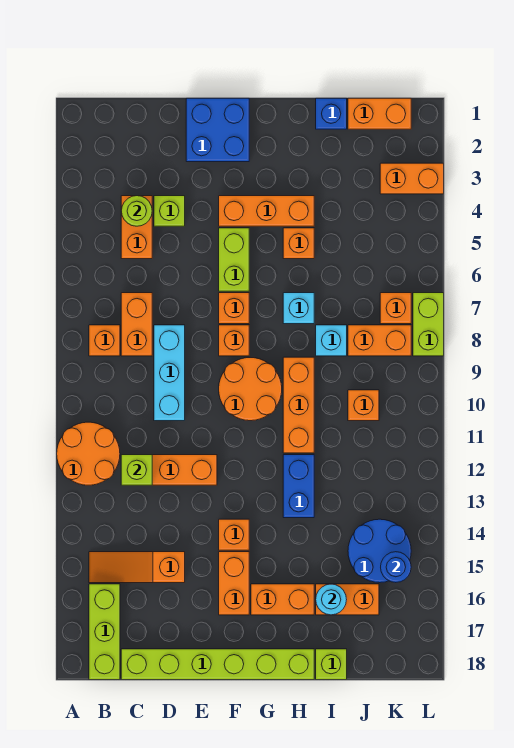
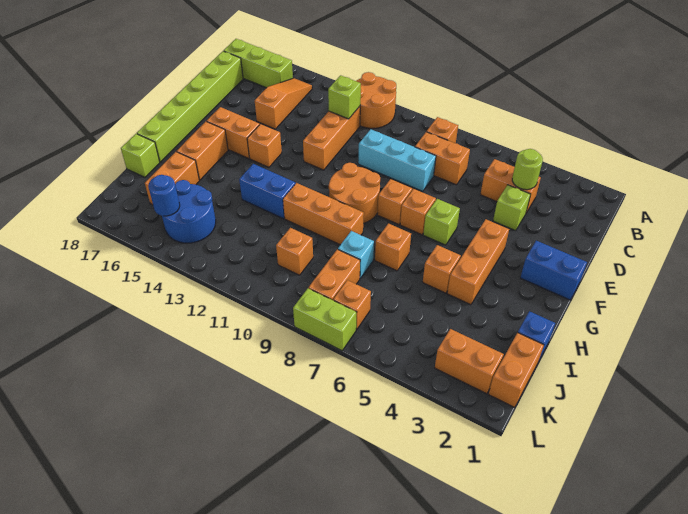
blue 2x2 brick [186,98,249,162] -> blue 1x2 brick [520,241,587,300]
lime 1x2 brick [219,228,249,291] -> lime 1x1 brick [423,199,460,245]
cyan 1x1 brick [283,293,314,324] -> orange 1x1 brick [375,223,411,271]
cyan 1x1 round brick [316,584,347,615] -> none
orange 1x2 brick [380,163,444,194] -> orange 1x2 brick turned to [435,329,504,394]

